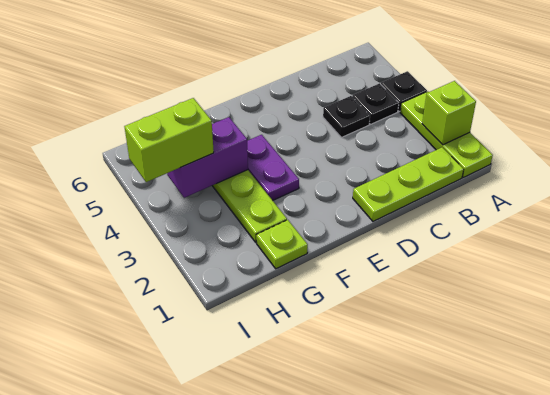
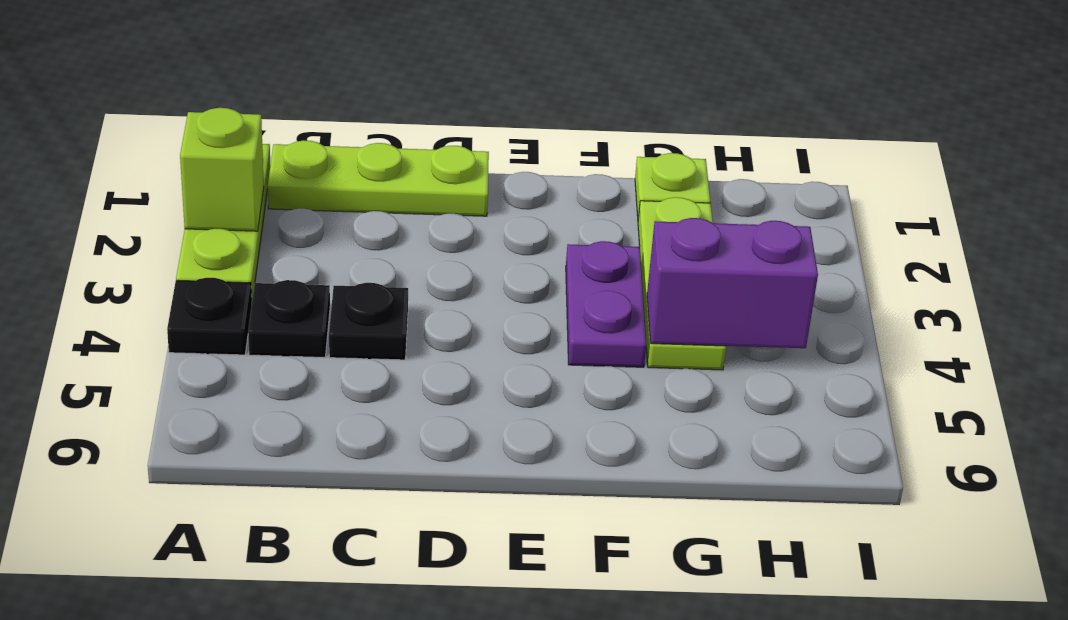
lime 1x2 brick [124,98,214,182] -> none

